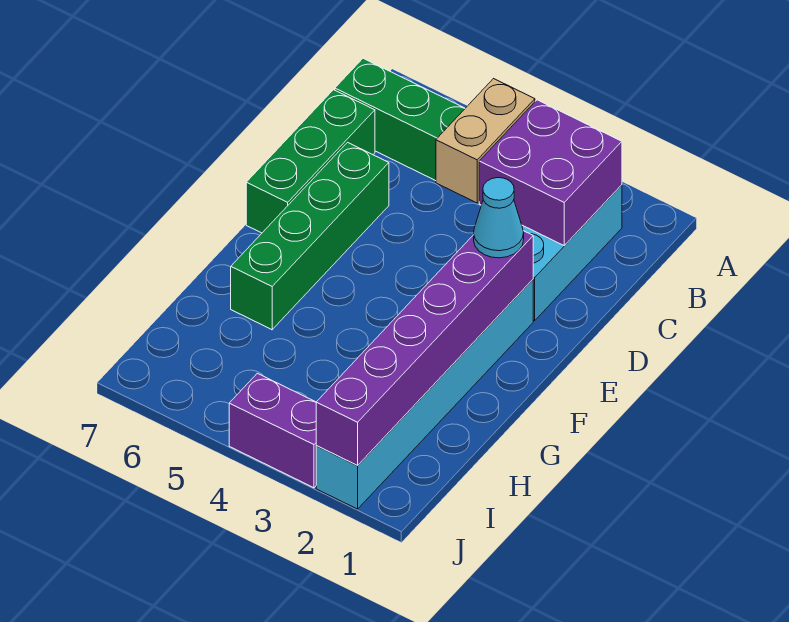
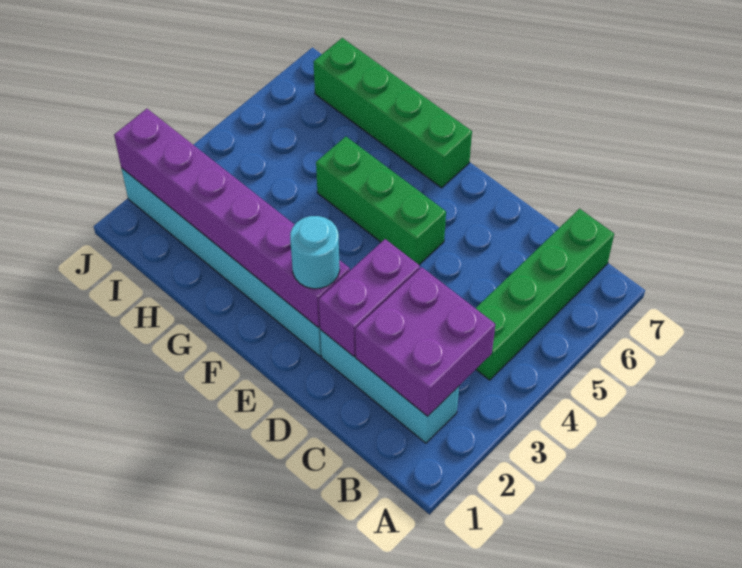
tan 1x2 brick [436,79,535,203] -> none
green 1x3 brick [246,90,375,233] -> green 1x3 brick moved to [316,137,446,265]
green 1x4 brick [231,142,389,330] -> green 1x4 brick moved to [314,38,472,188]
cyan 1x1 cone [474,178,524,258] -> cyan 1x1 round brick [290,216,340,289]
purple 1x2 brick [229,373,316,488] -> purple 1x2 brick moved to [319,239,420,356]

